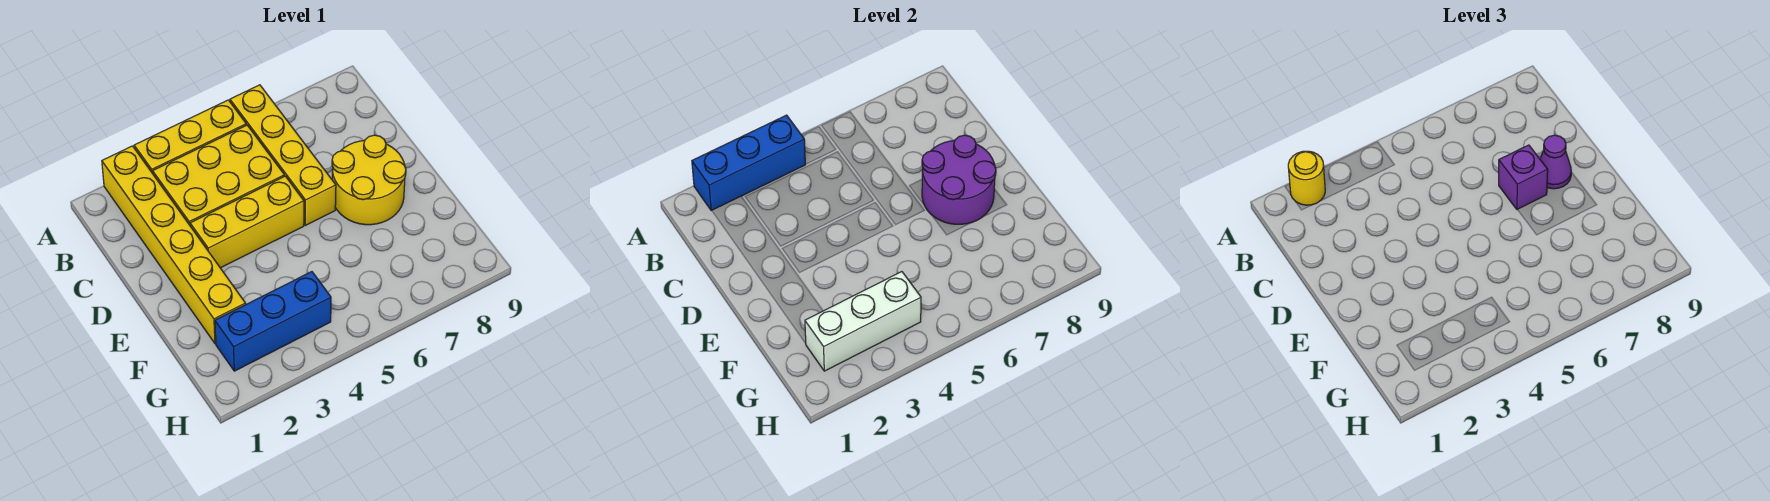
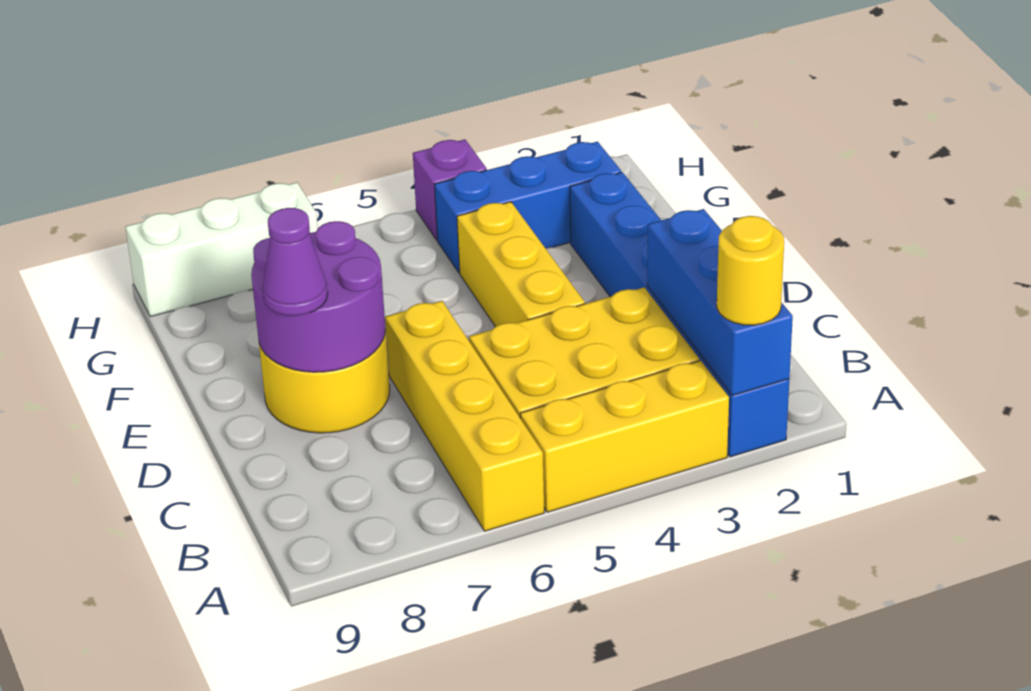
yellow 1x6 brick [102,146,246,344] -> blue 1x6 brick [570,172,789,457]
blue 1x3 brick [692,115,805,211] -> blue 1x3 brick turned to [647,209,793,396]
yellow 1x3 brick [190,176,304,268] -> yellow 1x3 brick turned to [457,202,585,327]
purple 1x1 brick [1499,145,1548,210] -> purple 1x1 brick moved to [413,139,487,240]
white 1x3 brick [805,272,921,371] -> white 1x3 brick moved to [125,182,318,317]

